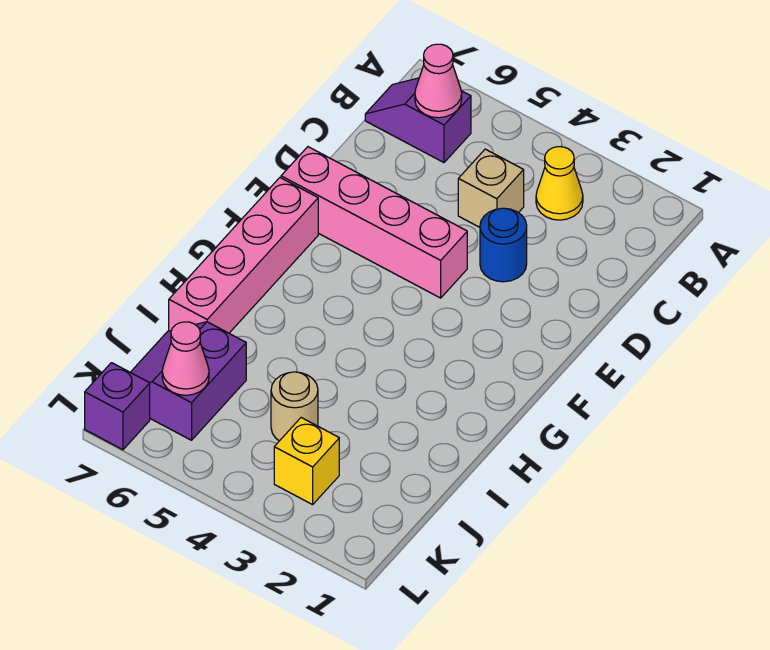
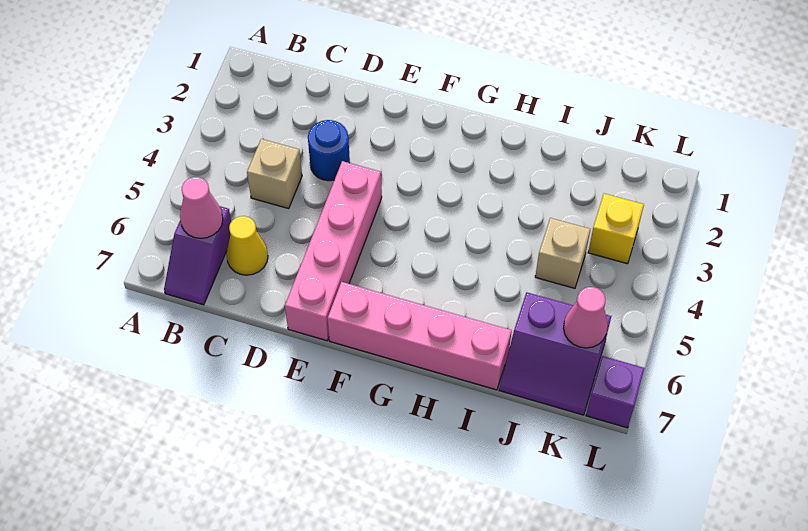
yellow 1x1 cone [536,147,583,220] -> yellow 1x1 cone moved to [226,216,268,275]
tan 1x1 round brick [271,372,318,441] -> tan 1x1 brick [535,218,590,288]

